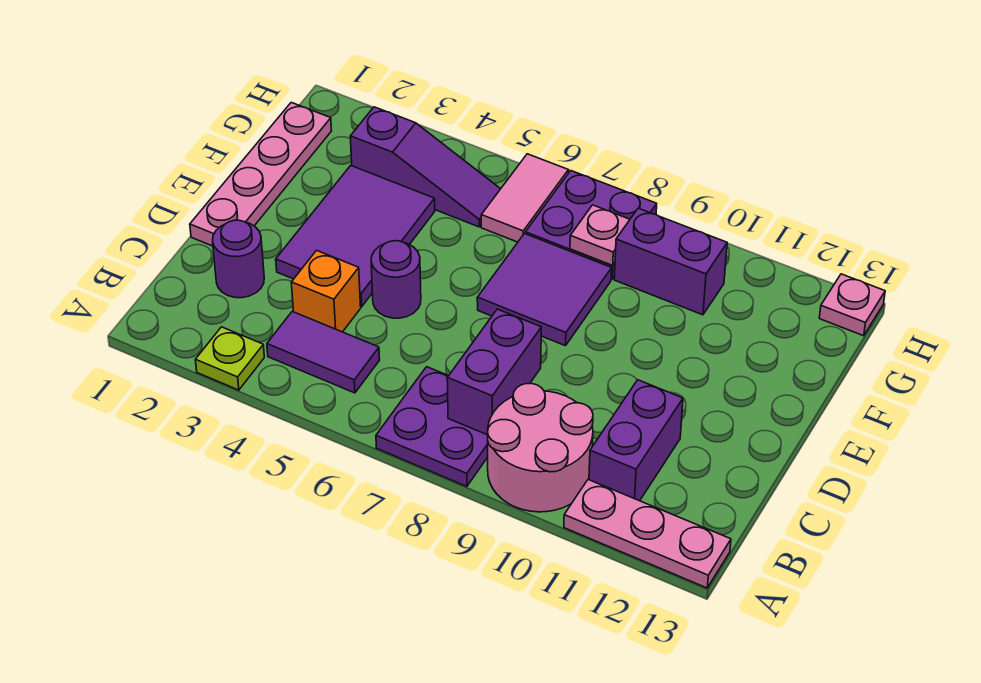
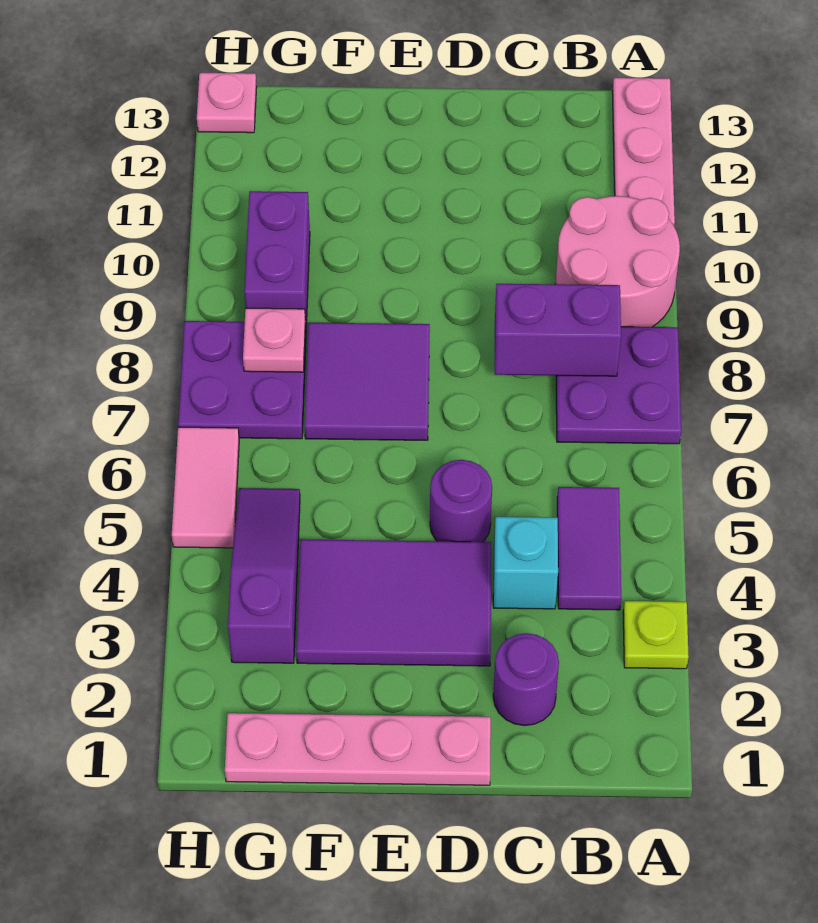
purple 1x2 brick [589,380,683,501] -> none
orange 1x1 brick [291,250,361,332] -> cyan 1x1 brick [493,517,558,609]
pink 1x2 tile [481,154,569,242] -> pink 1x2 tile turned to [172,427,239,548]

